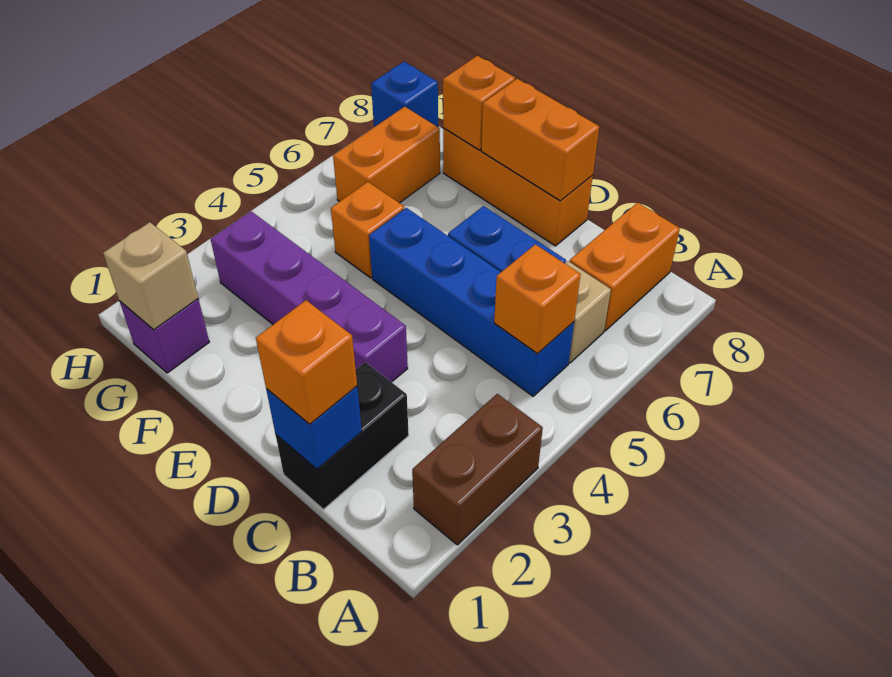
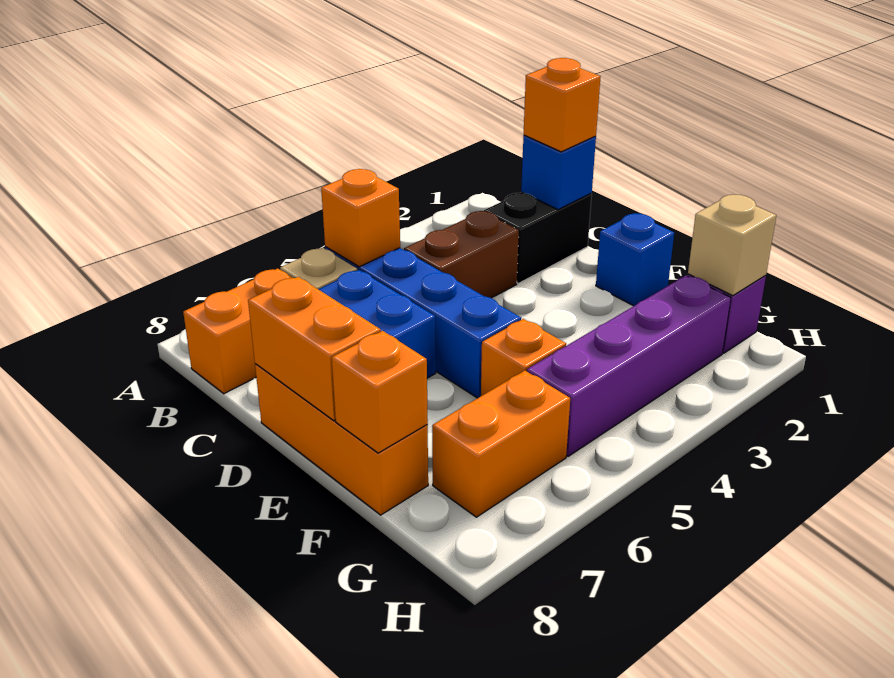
brown 1x2 brick [412,394,543,545] -> brown 1x2 brick moved to [404,211,519,298]
purple 1x4 brick [211,211,408,382] -> purple 1x4 brick turned to [527,276,731,456]
blue 1x1 brick [371,62,438,127] -> blue 1x1 brick moved to [596,213,674,306]

